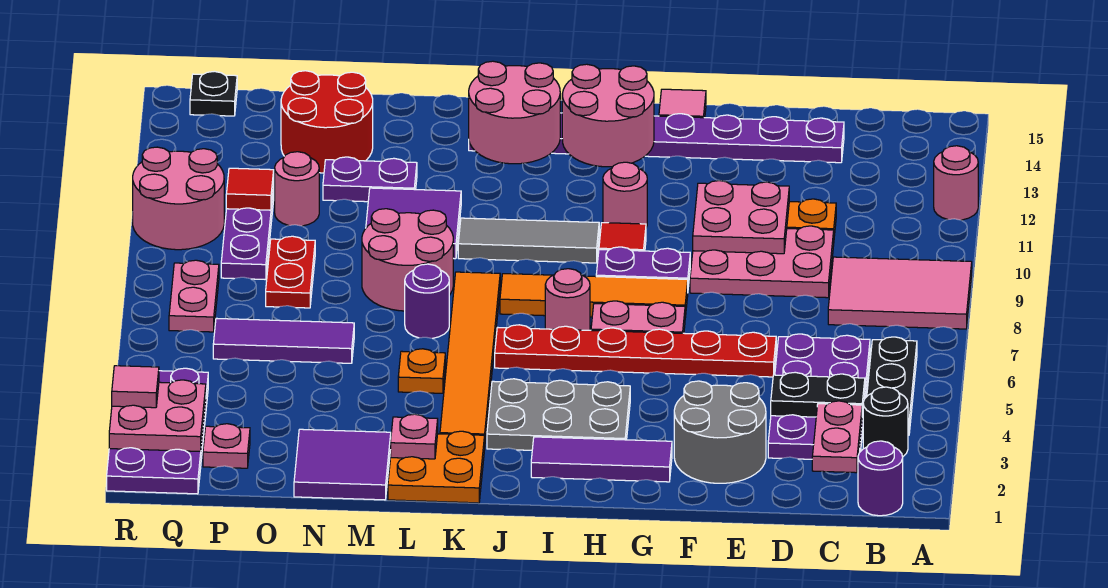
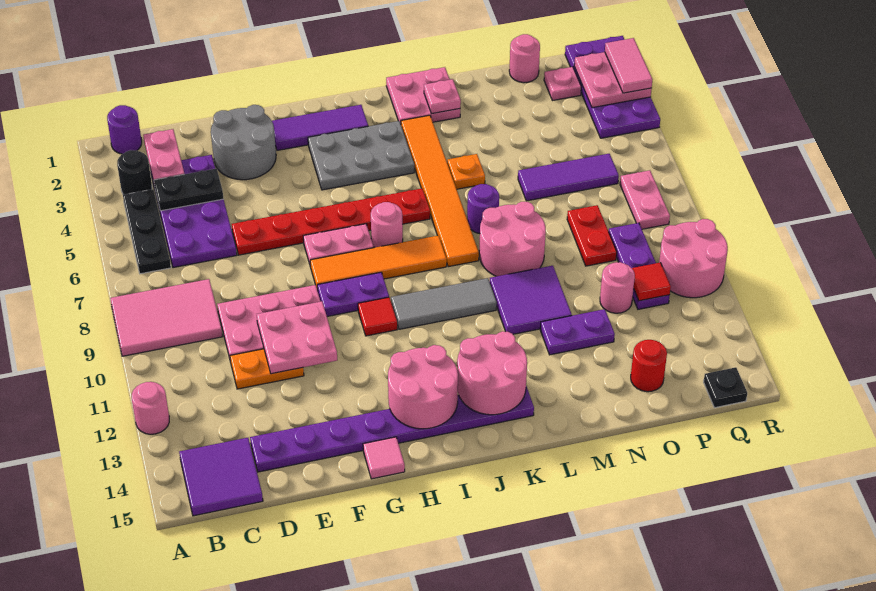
pink 1x1 round brick [603,162,647,227] -> pink 1x1 round brick moved to [509,34,540,83]
orange 2x2 plate [388,431,485,503] -> pink 2x2 plate [386,67,460,123]
purple 2x2 tile [294,429,391,500] -> purple 2x2 tile moved to [179,438,263,516]
red 2x2 round brick [281,71,373,173] -> red 1x1 round brick [631,340,667,392]
pink 1x1 tile [112,366,159,408] -> pink 1x2 tile [605,38,653,93]

